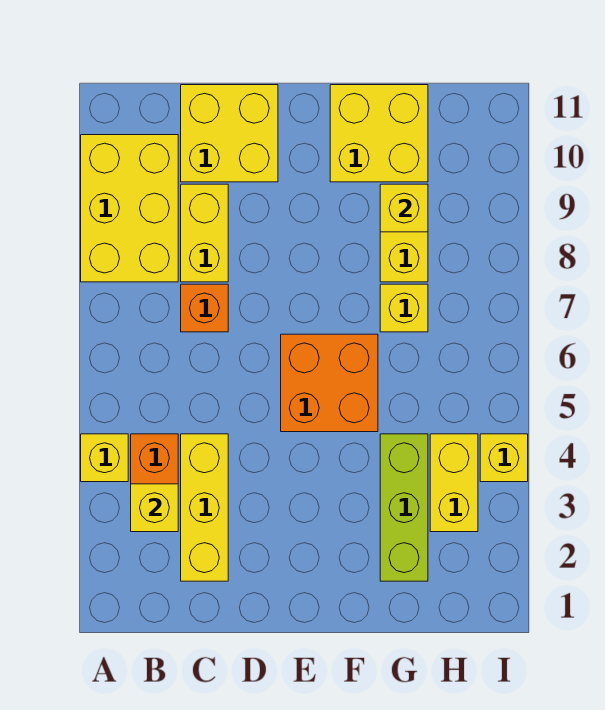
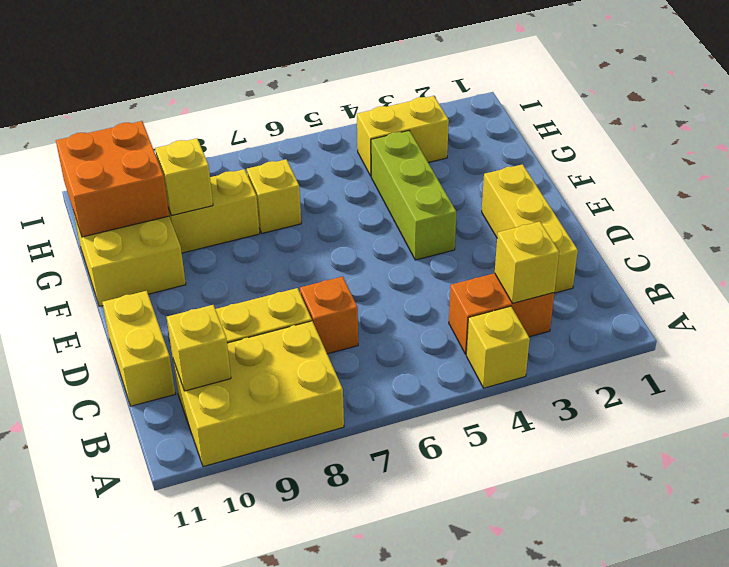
yellow 1x3 brick [181,434,228,581] -> yellow 1x3 brick turned to [482,164,578,293]
yellow 2x2 brick [181,85,278,182] -> yellow 1x2 brick [102,291,175,406]
orange 2x2 brick [281,334,378,432] -> orange 2x2 brick moved to [56,121,169,237]
lime 1x3 brick [380,434,428,581] -> lime 1x3 brick turned to [371,131,456,260]
yellow 1x1 brick [480,434,528,482] -> yellow 1x1 brick moved to [167,305,231,391]

